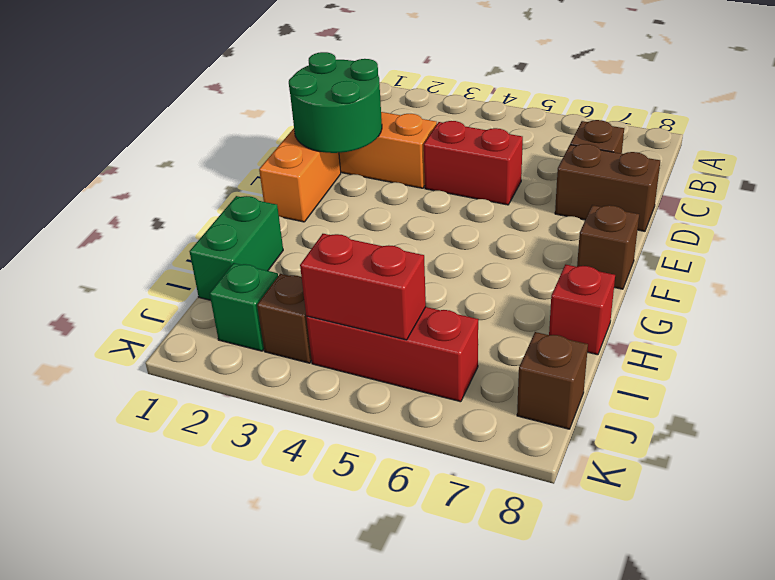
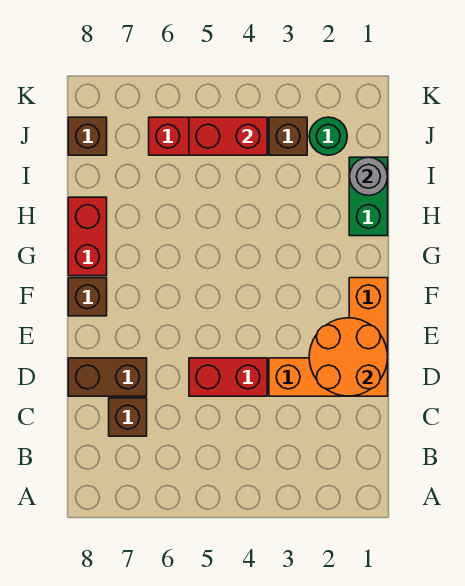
green 2x2 round brick [289,52,382,153] -> orange 2x2 round brick [309,318,388,396]
red 1x1 brick [549,264,615,355] -> red 1x2 brick [68,197,107,276]
none -> grey 1x1 round brick [349,157,388,195]
green 1x1 brick [210,263,278,351] -> green 1x1 round brick [309,117,347,155]

